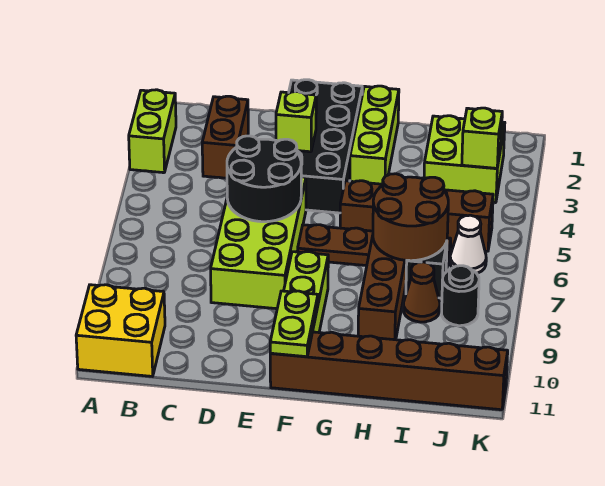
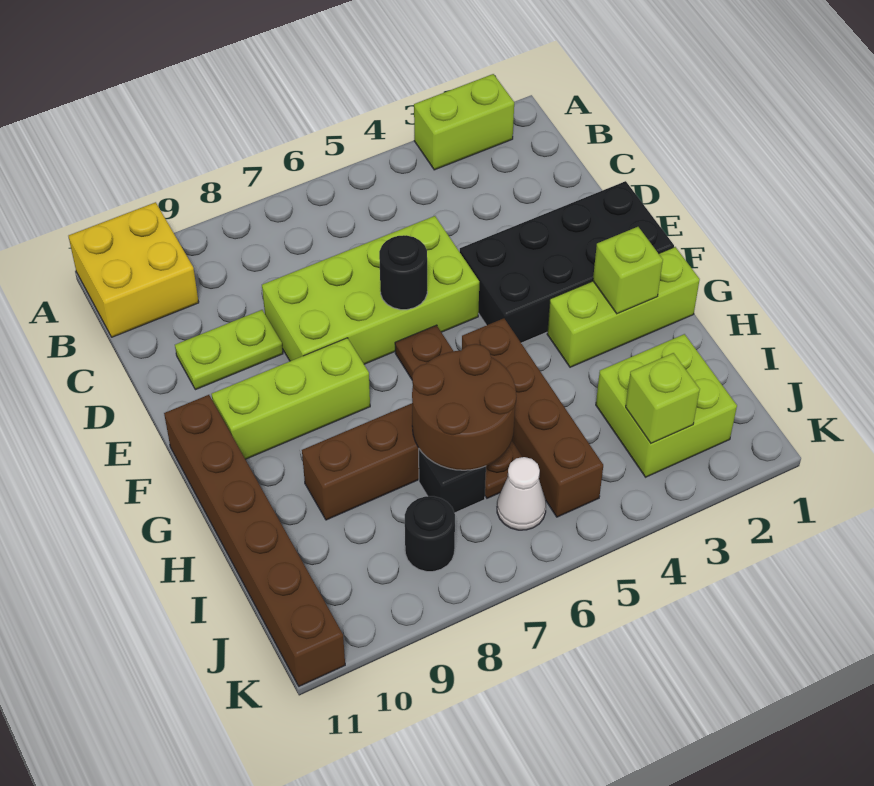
brown 1x2 brick [202,96,248,178] -> none
black 2x2 round brick [227,136,301,222] -> black 1x1 round brick [379,235,427,310]
lime 1x1 brick [276,92,316,152] -> lime 1x1 brick moved to [593,227,663,314]
lime 1x2 plate [270,291,318,357] -> lime 1x2 plate moved to [175,310,283,390]
brown 1x1 cone [403,262,440,322] -> none

